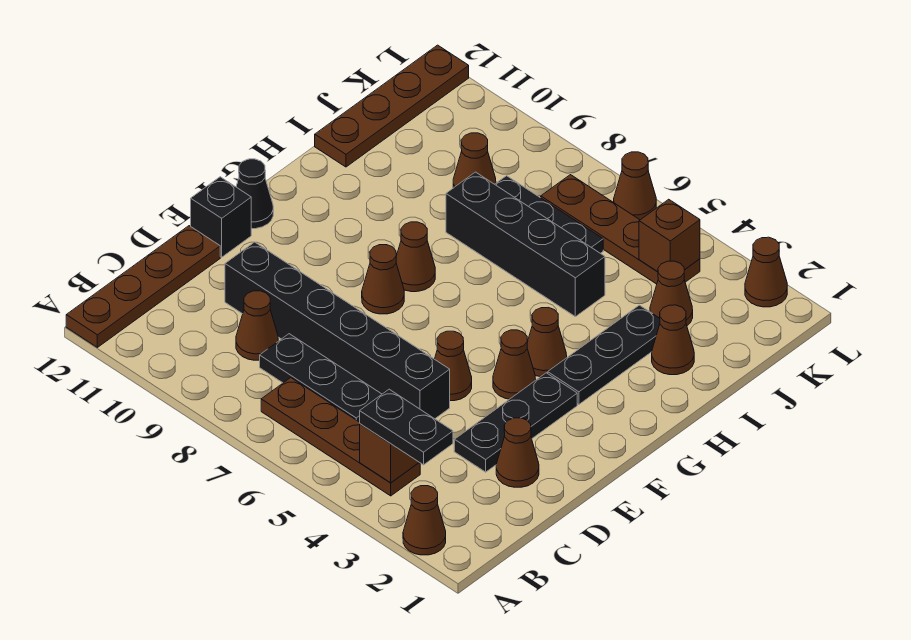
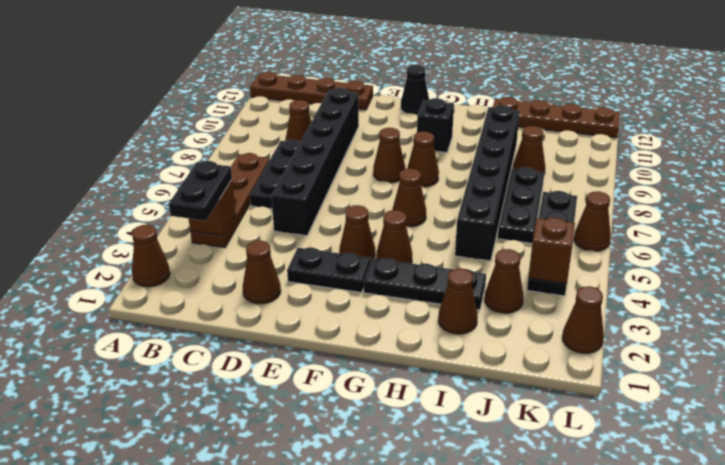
black 1x3 plate [454,373,577,472] -> black 1x2 plate [287,248,370,292]
brown 1x1 cone [435,331,472,401] -> brown 1x1 cone moved to [392,169,426,227]
black 1x1 brick [191,177,251,257] -> black 1x1 brick moved to [417,98,454,153]
black 1x4 brick [446,172,605,317] -> black 1x6 brick [455,105,520,261]
brown 1x4 plate [541,175,700,284] -> black 1x4 plate [527,191,577,296]

